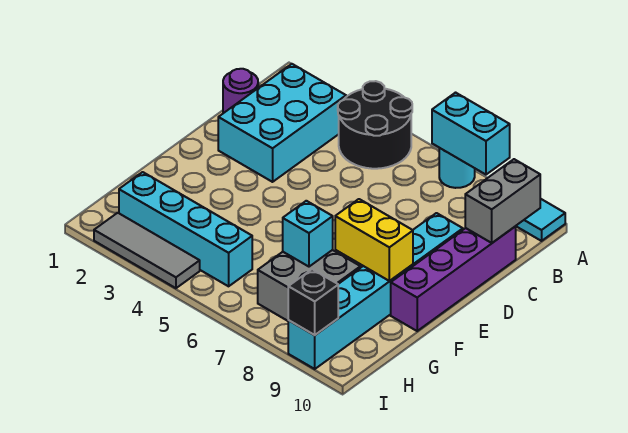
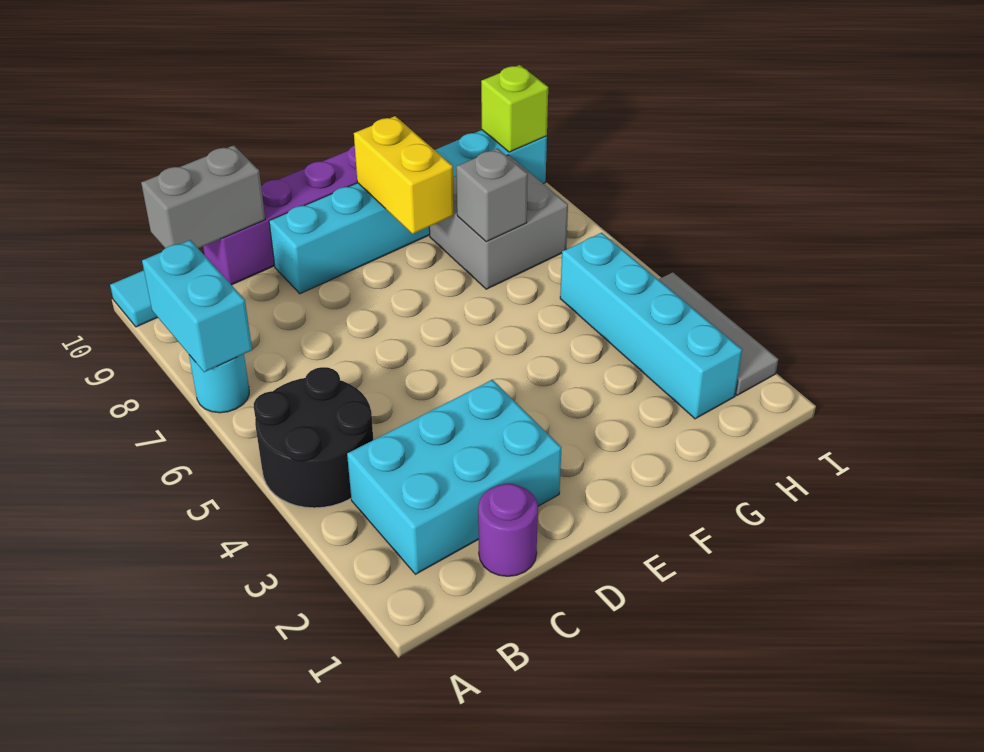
cyan 1x1 brick [283,201,333,267] -> grey 1x1 brick [456,148,528,242]
black 1x1 brick [288,269,338,335] -> lime 1x1 brick [481,65,548,152]

